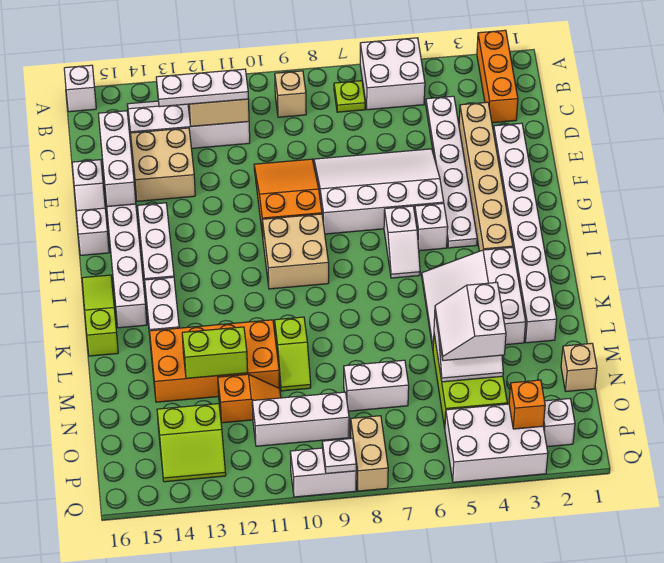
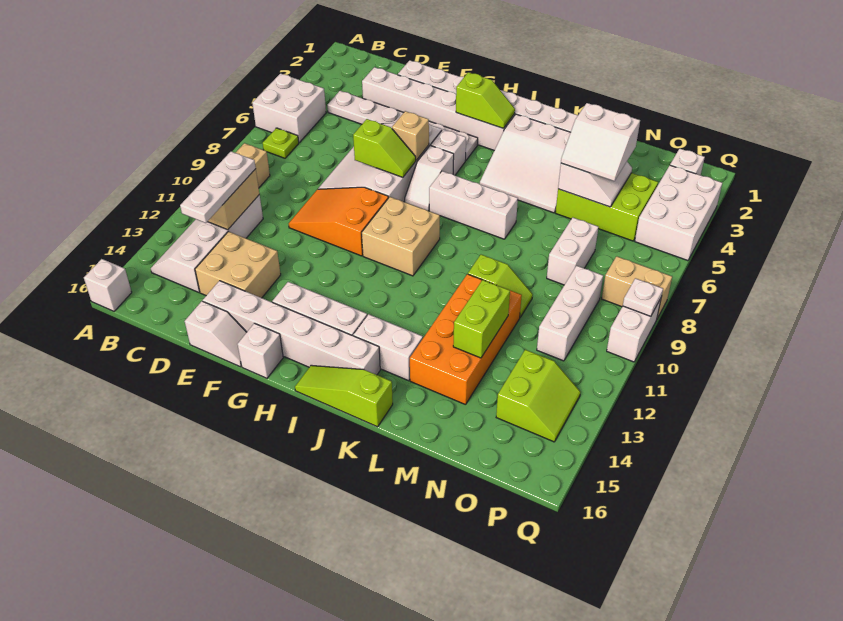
orange 1x3 brick [477,30,518,123] -> none
tan 1x6 brick [459,102,513,251] -> white 1x6 brick [362,67,515,150]
white 1x3 brick [98,111,136,207] -> white 1x3 brick moved to [429,171,518,239]
none -> lime 1x2 slope [353,119,416,177]
none -> lime 1x2 slope [456,72,515,128]
white 1x2 slope [384,206,420,278] -> white 1x2 slope turned to [405,145,454,211]
tan 1x1 brick [561,343,597,391] -> tan 1x1 brick moved to [392,111,429,160]
orange 1x2 slope [218,374,281,423] -> none
orange 1x1 brick [509,380,545,429] -> none

